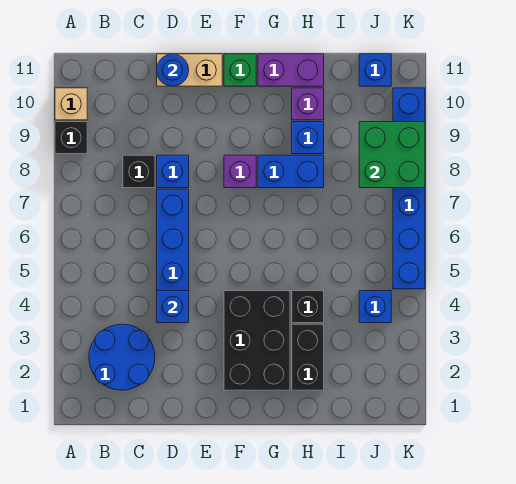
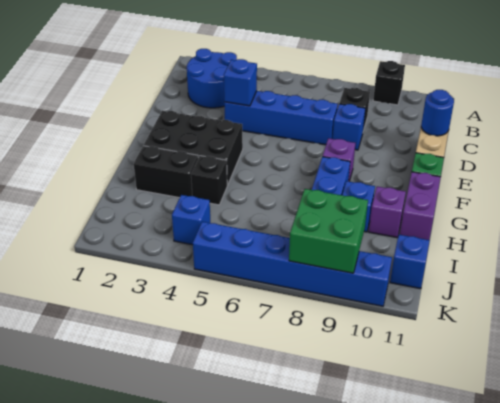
tan 1x1 brick [55,88,87,120] -> none

